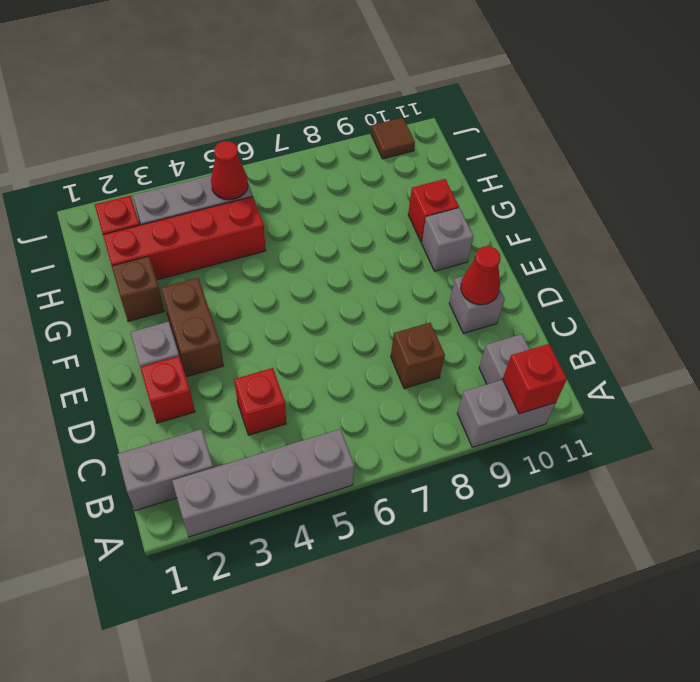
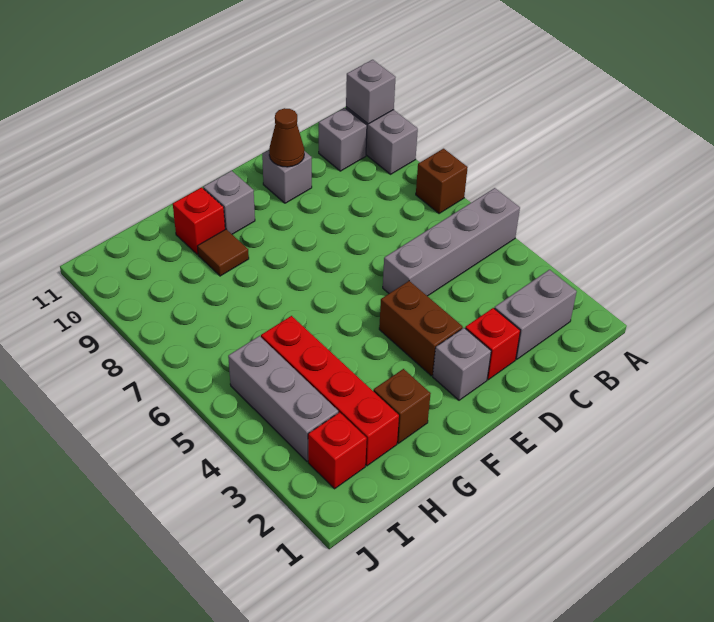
grey 1x4 brick [172,429,354,537] -> grey 1x4 brick turned to [383,188,520,296]
red 1x1 brick [503,344,567,414] -> grey 1x1 brick [346,60,396,124]
grey 1x2 brick [117,429,213,511] -> grey 1x2 brick turned to [494,270,577,359]
red 1x1 brick [234,368,286,435] -> none
brown 1x1 brick [391,323,445,389] -> brown 1x1 brick moved to [416,149,468,214]
red 1x1 cone [461,246,501,305] -> brown 1x1 cone [269,108,304,167]
brown 1x2 brick [161,278,224,377] -> brown 1x2 brick turned to [379,281,463,376]
red 1x1 cone [211,141,248,200] -> none
brown 1x1 tile [371,118,415,159] -> brown 1x1 tile moved to [197,229,249,276]

